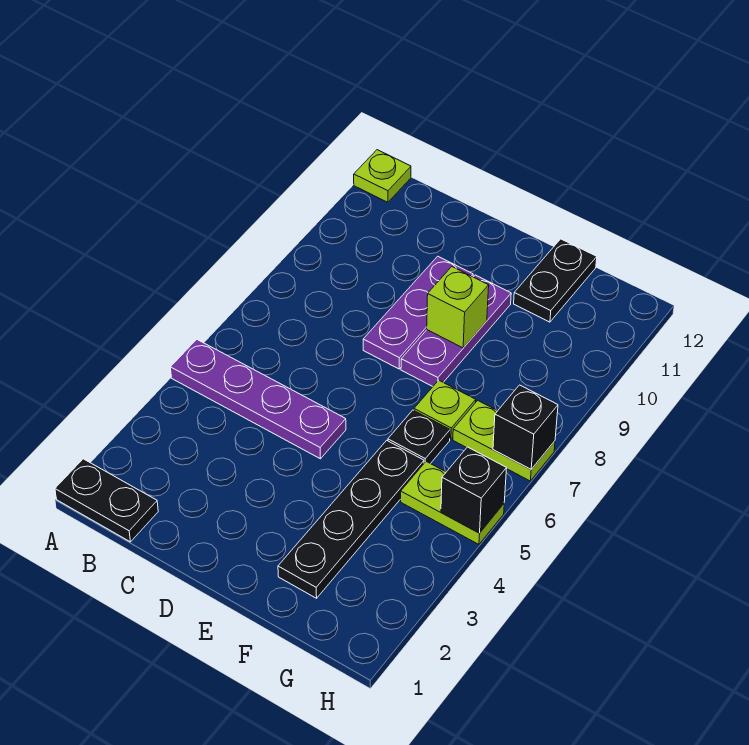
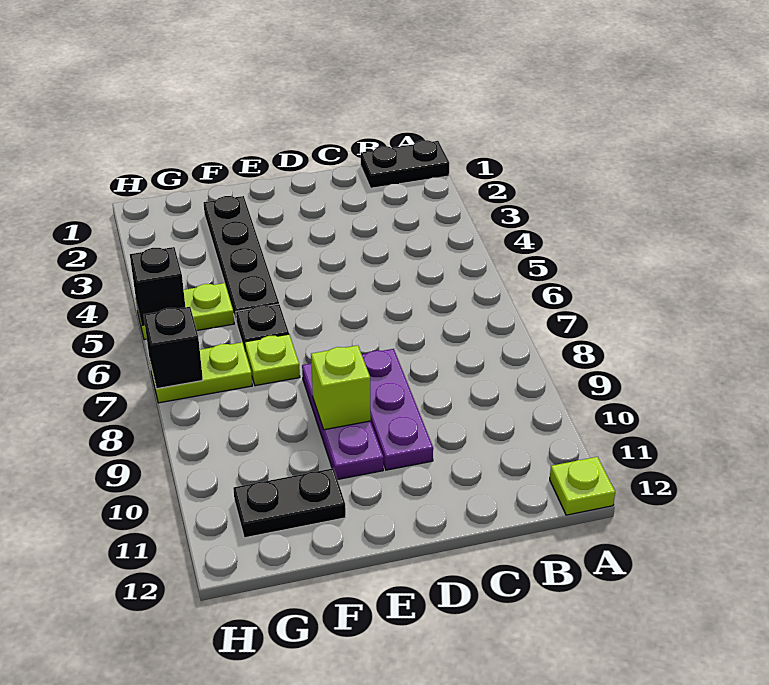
purple 1x4 plate [171,340,346,459] -> none
black 1x2 plate [514,239,597,322] -> black 1x2 plate turned to [233,468,346,538]

